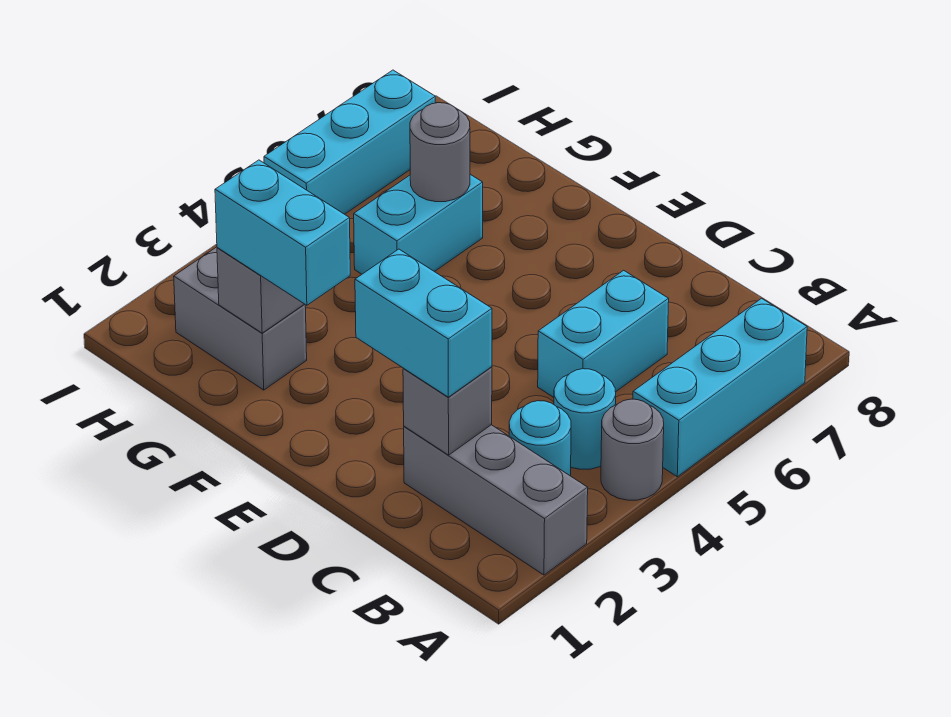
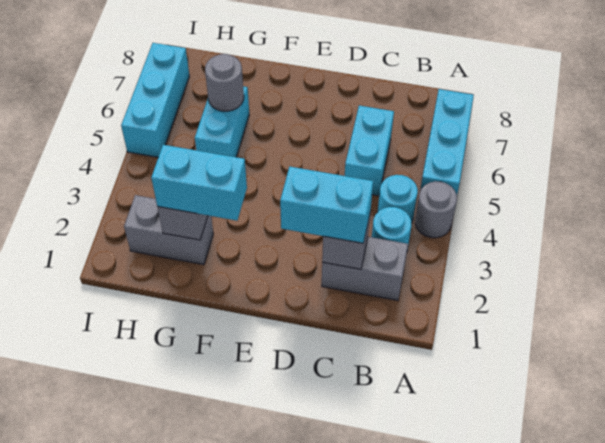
grey 1x3 brick [404,425,588,575] -> grey 1x2 brick [322,237,408,300]

